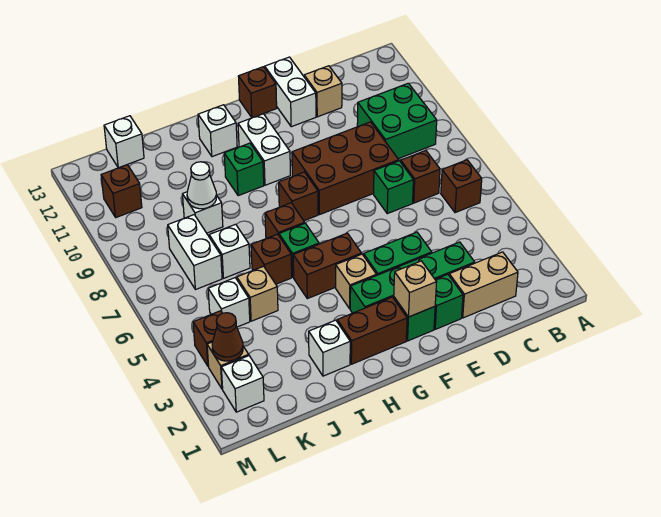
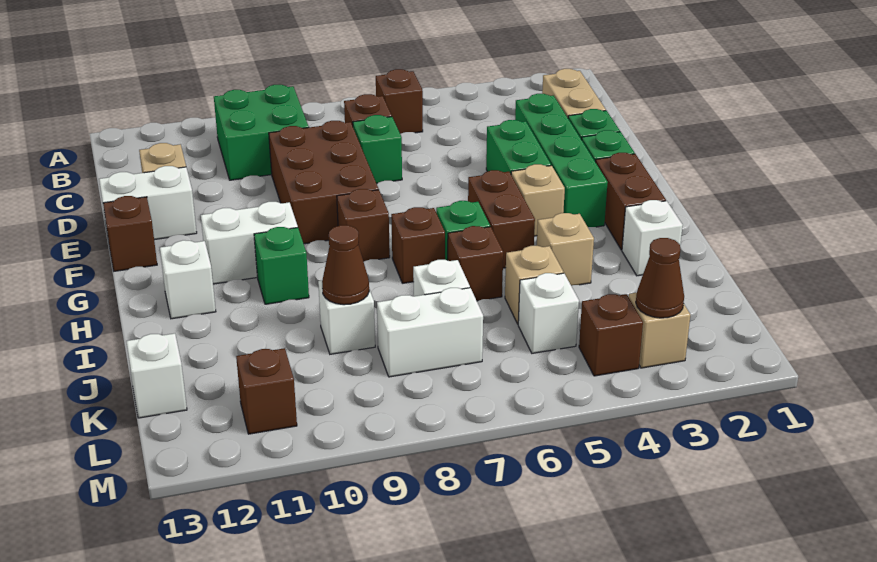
tan 1x1 brick [394,261,437,317] -> tan 1x1 brick moved to [537,213,594,286]
white 1x1 cone [187,162,216,209] -> brown 1x1 cone [322,225,369,305]
white 1x1 brick [221,356,264,412] -> none

